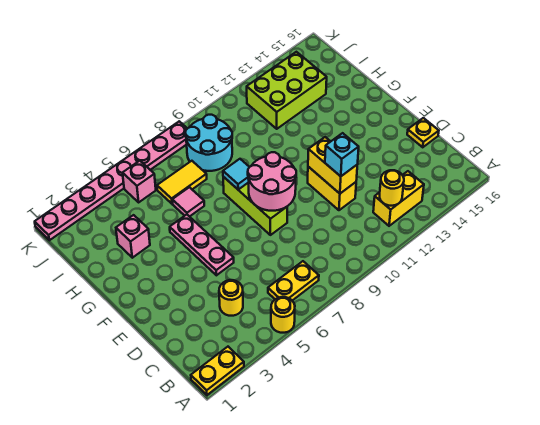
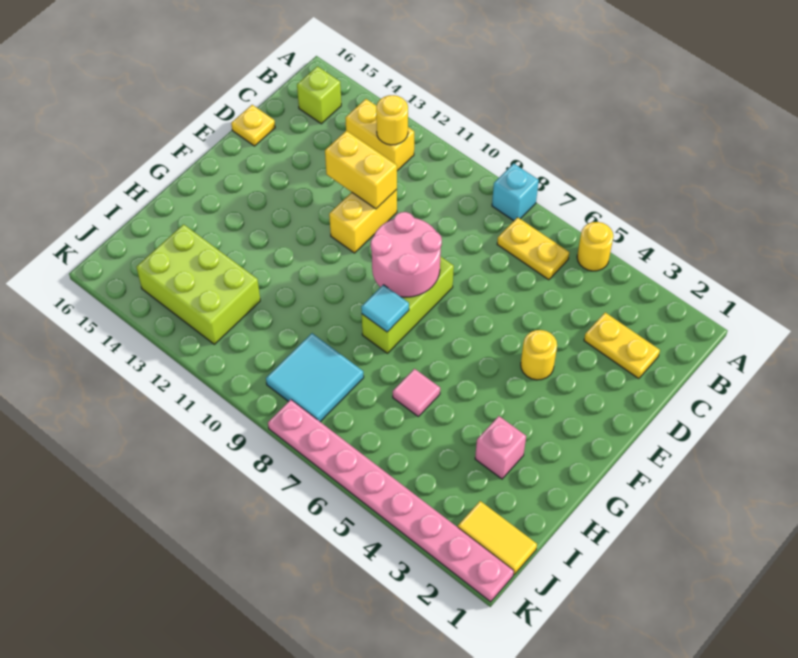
yellow 1x2 plate [191,347,244,395] -> yellow 1x2 plate moved to [584,313,660,379]
none -> lime 1x1 brick [297,66,341,124]
yellow 1x1 round brick [219,280,243,316] -> yellow 1x1 round brick moved to [521,330,557,380]
yellow 1x2 brick [308,137,357,194] -> yellow 1x2 brick turned to [325,131,397,209]
cyan 1x1 brick [325,133,359,176] -> cyan 1x1 brick moved to [492,163,539,221]
pink 1x3 plate [170,215,234,275] -> none
yellow 1x2 tile [157,161,207,204] -> yellow 1x2 tile moved to [458,501,537,575]
cyan 2x2 round brick [185,115,232,171] -> cyan 2x2 tile [266,333,364,422]
pink 1x1 brick [123,161,156,202] -> none

